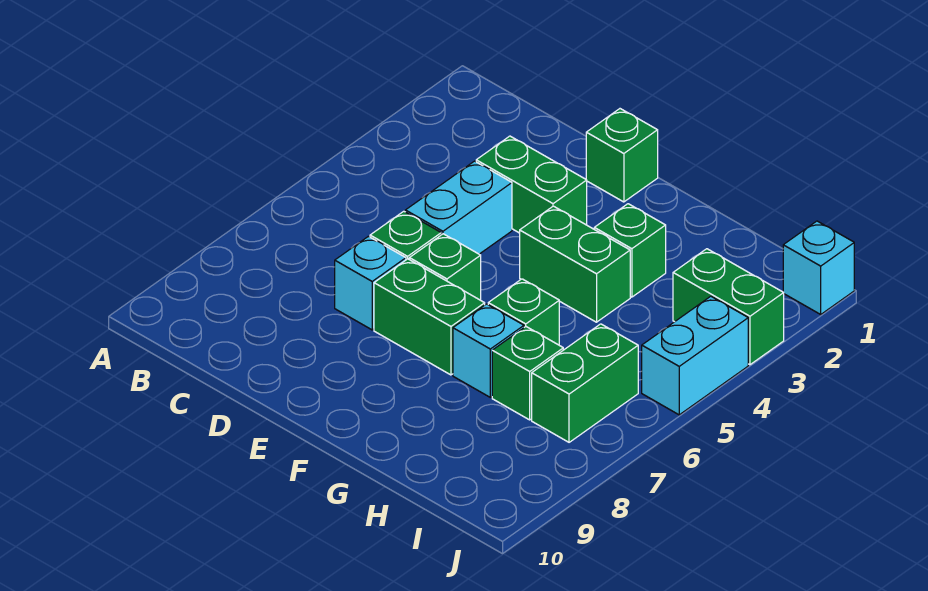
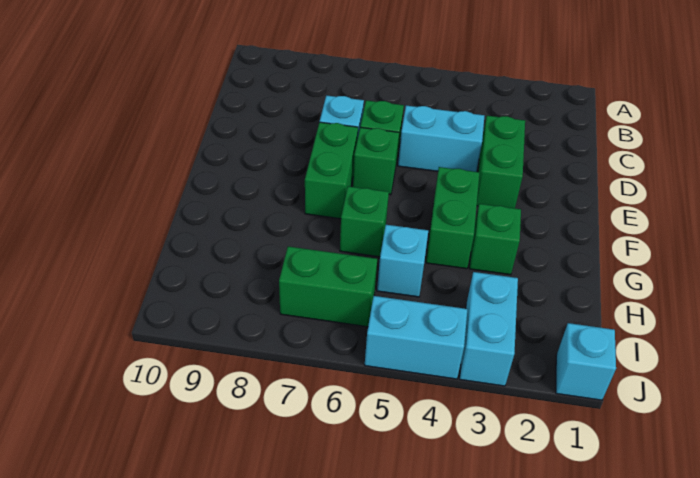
green 1x1 brick [586,109,658,202] -> none
cyan 1x1 brick [453,304,524,397] -> cyan 1x1 brick moved to [377,225,428,297]
green 1x1 brick [492,327,563,420] -> none
green 1x2 brick [673,249,784,365] -> cyan 1x2 brick [460,272,518,386]

